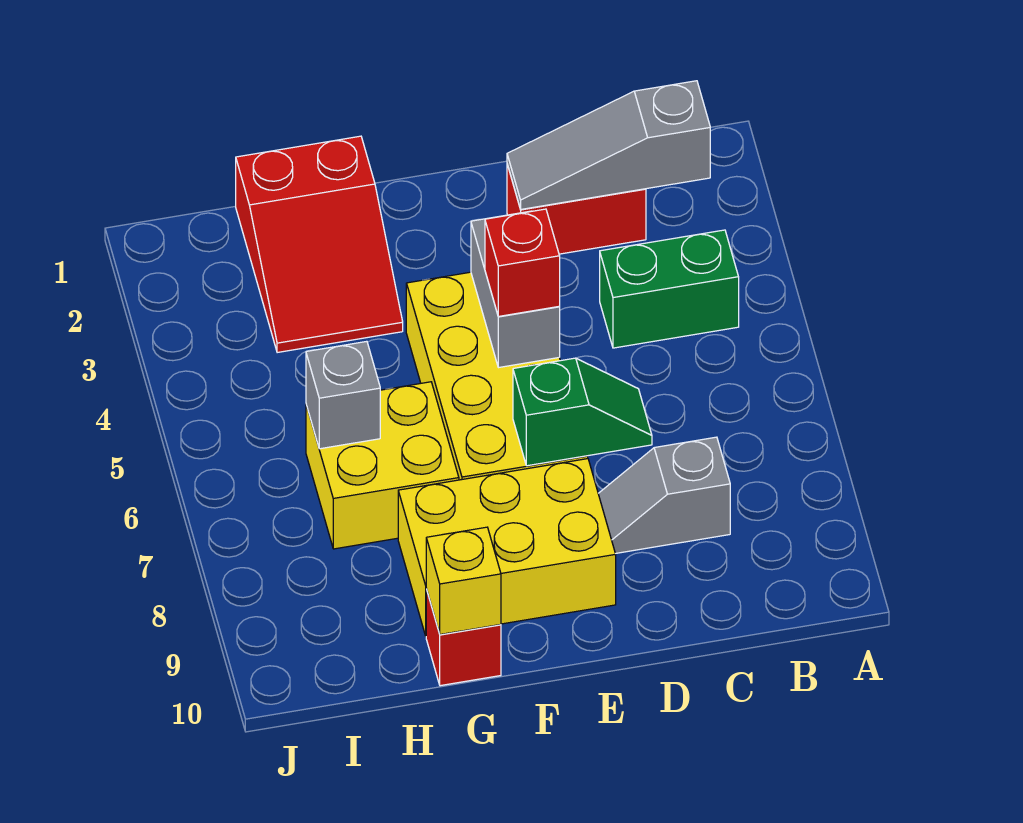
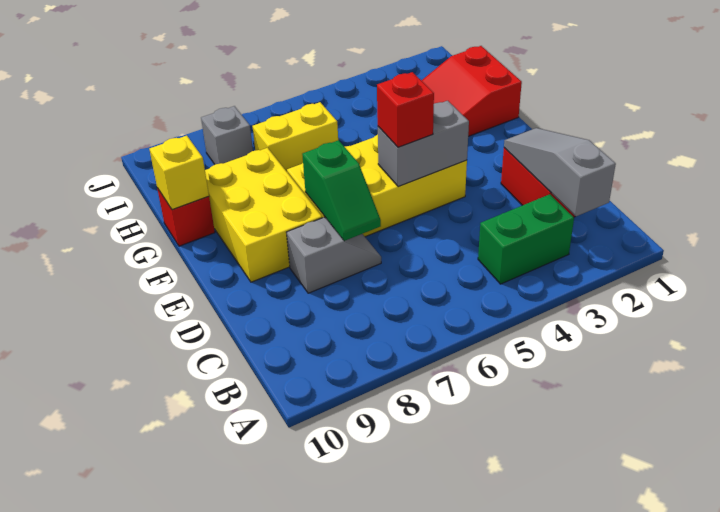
green 1x2 brick [600,230,739,348] -> green 1x2 brick turned to [478,194,574,284]
grey 1x2 slope [598,437,730,554] -> grey 1x2 slope turned to [286,218,381,293]
yellow 2x2 brick [306,382,459,549] -> yellow 1x2 brick [252,102,338,172]
grey 1x1 brick [306,341,380,449] -> grey 1x1 brick moved to [201,106,253,164]

